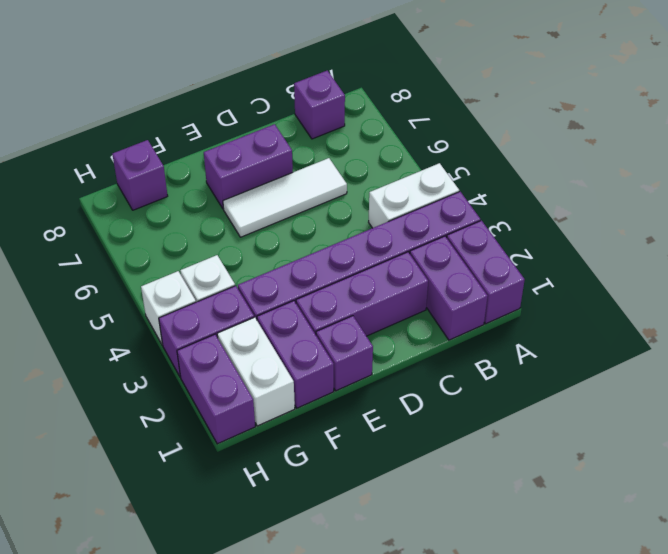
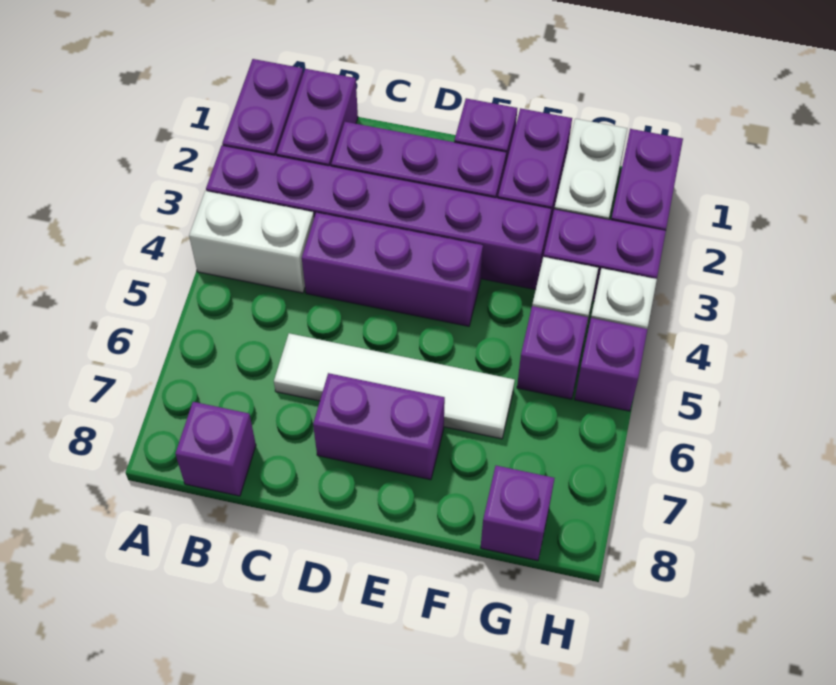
none -> purple 1x3 brick [302,213,483,326]
white 1x3 tile [223,158,347,237] -> white 1x4 tile [274,333,515,439]
none -> purple 1x1 brick [517,306,588,399]
none -> purple 1x1 brick [575,318,647,411]

